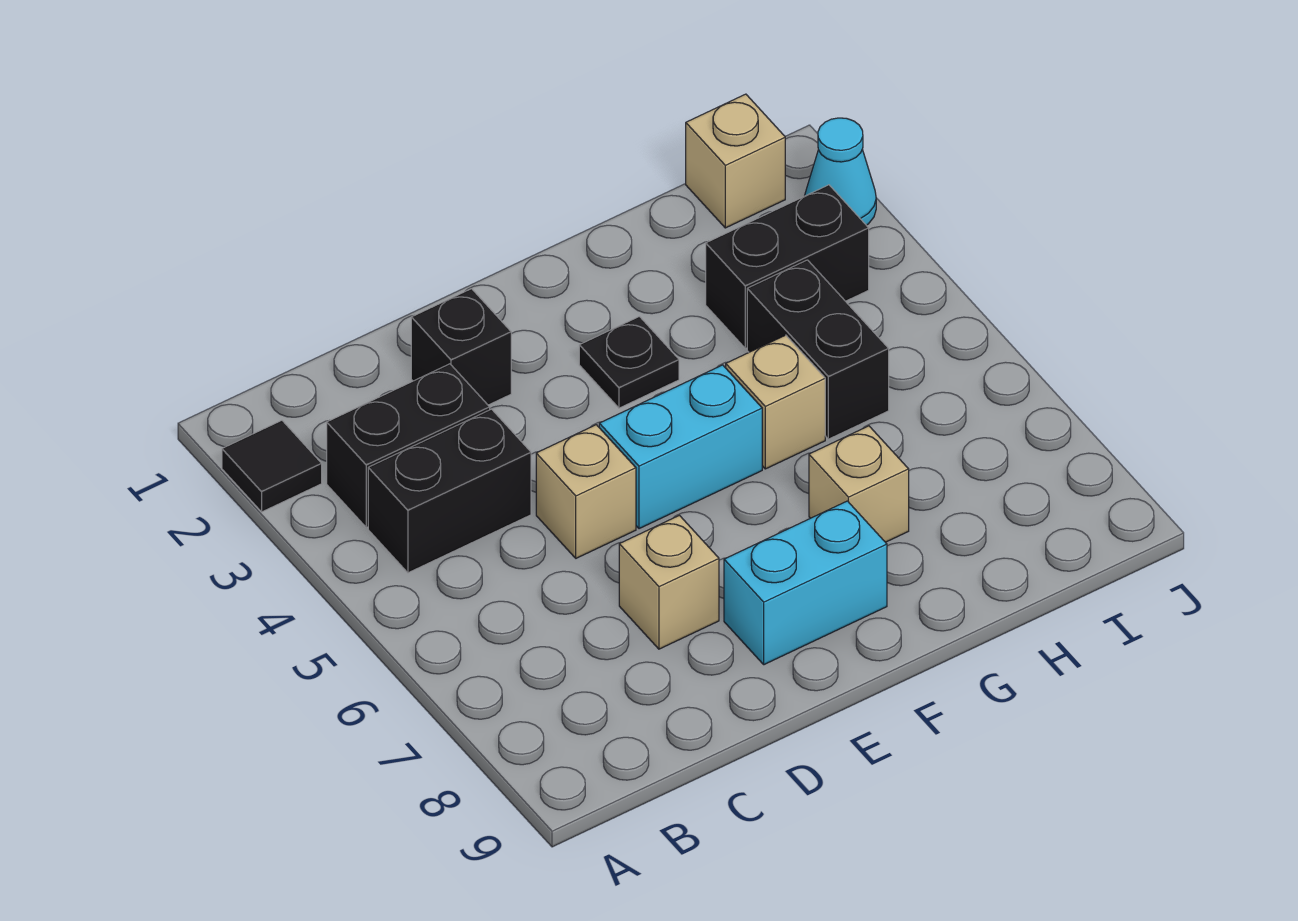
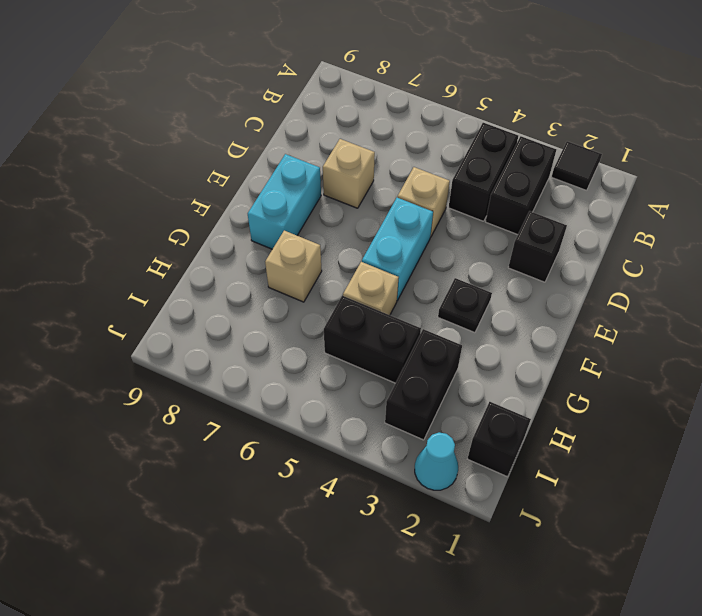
tan 1x1 brick [686,94,785,228] -> black 1x1 brick [468,402,531,477]

